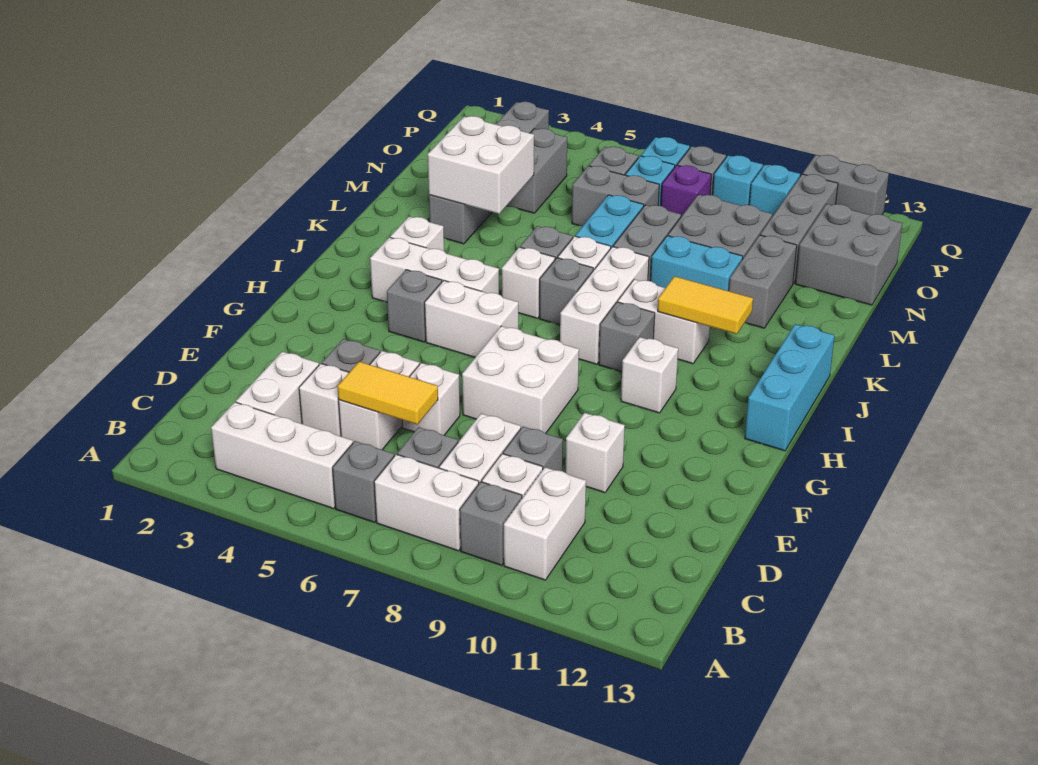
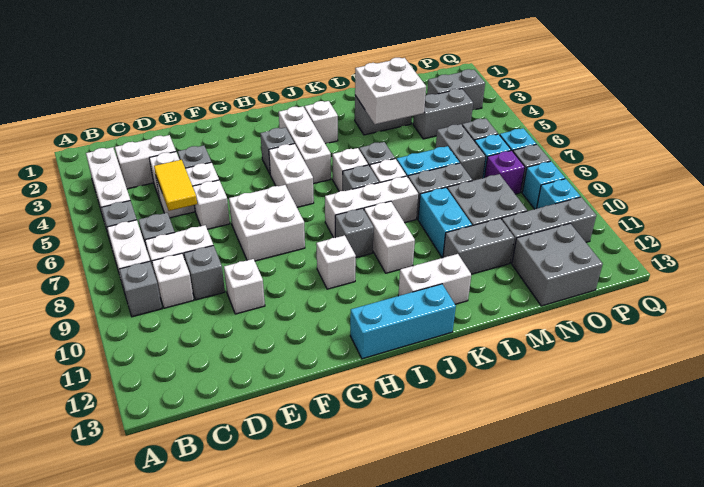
white 1x2 brick [504,467,586,580] -> white 1x2 brick moved to [398,254,471,304]
yellow 1x2 tile [658,276,753,334] -> none
grey 1x2 brick [803,155,889,215] -> none

